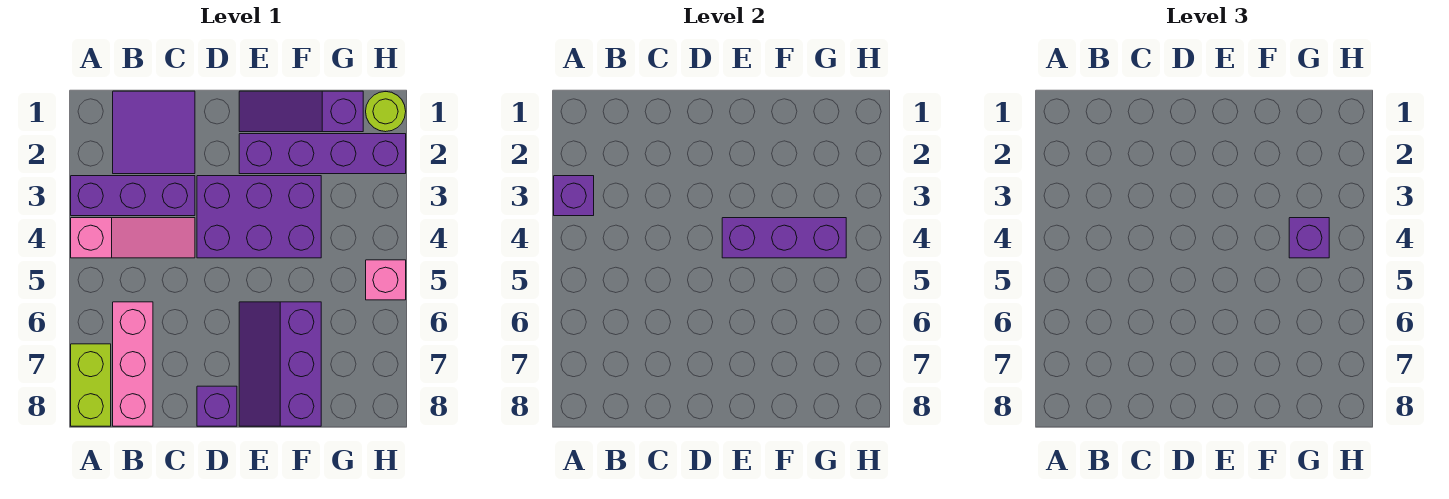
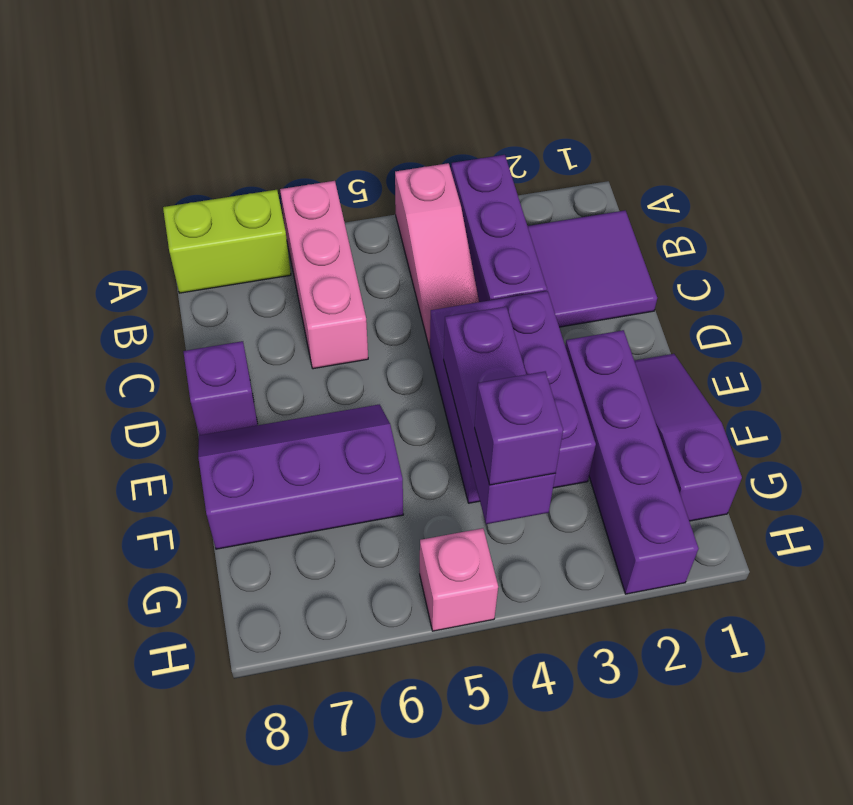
purple 1x1 brick [554,176,594,216] -> none
pink 1x3 brick [113,302,153,426] -> pink 1x3 brick turned to [280,181,368,369]
lime 1x1 round brick [366,92,406,132] -> none

